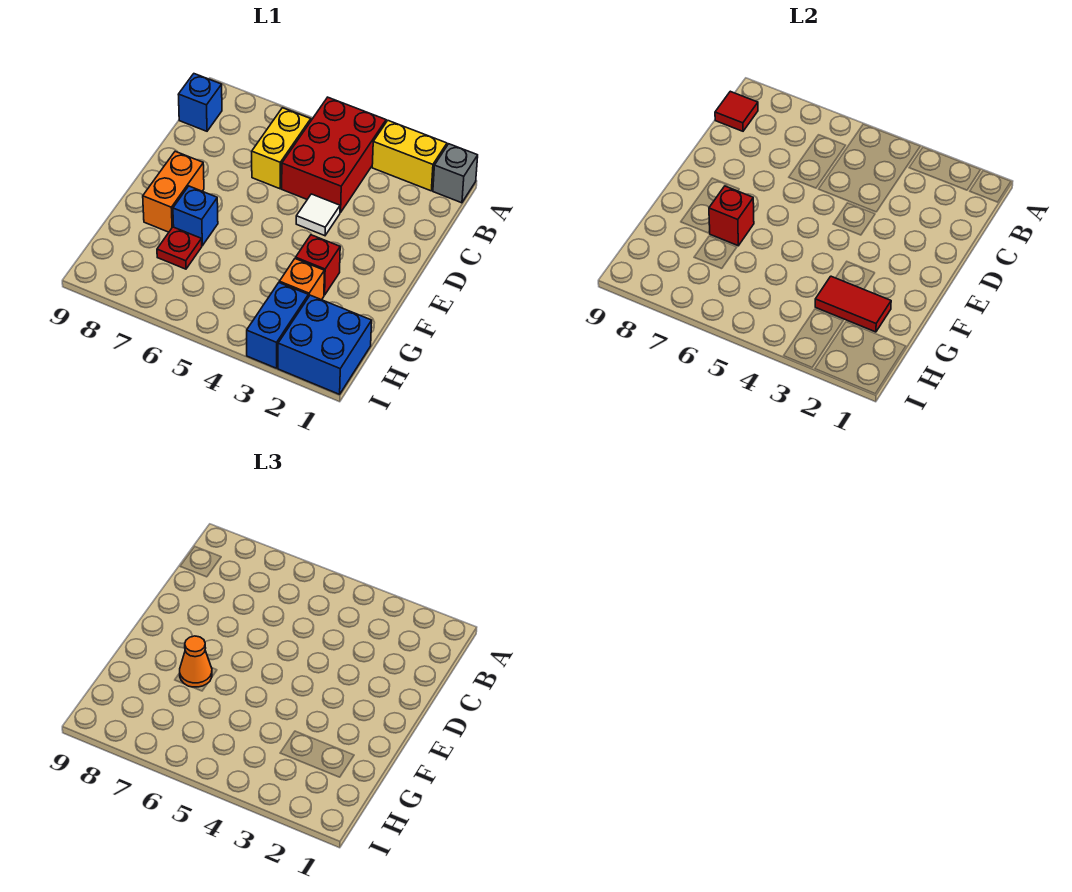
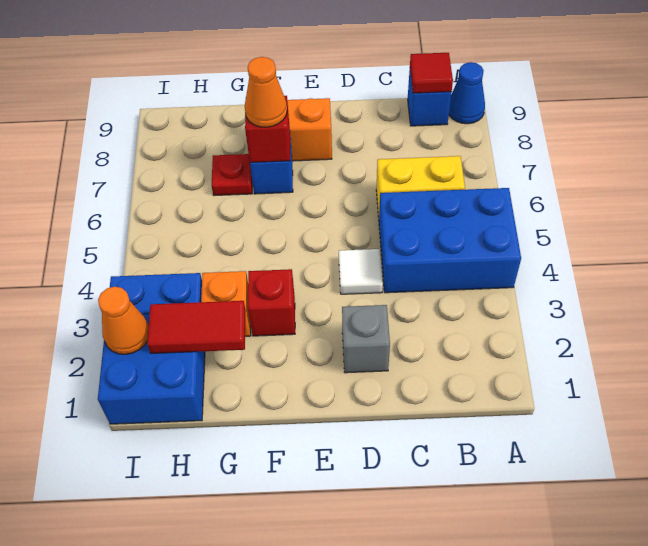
grey 1x1 brick [433,144,478,203] -> grey 1x1 brick moved to [342,305,390,373]
yellow 1x2 brick [372,121,447,191] -> none
red 2x3 brick [282,97,386,213] -> blue 2x3 brick [379,188,521,293]
none -> blue 1x1 cone [449,62,485,124]
red 1x2 tile [815,276,891,332] -> red 1x2 tile turned to [147,301,245,353]
none -> orange 1x1 cone [98,287,149,354]

